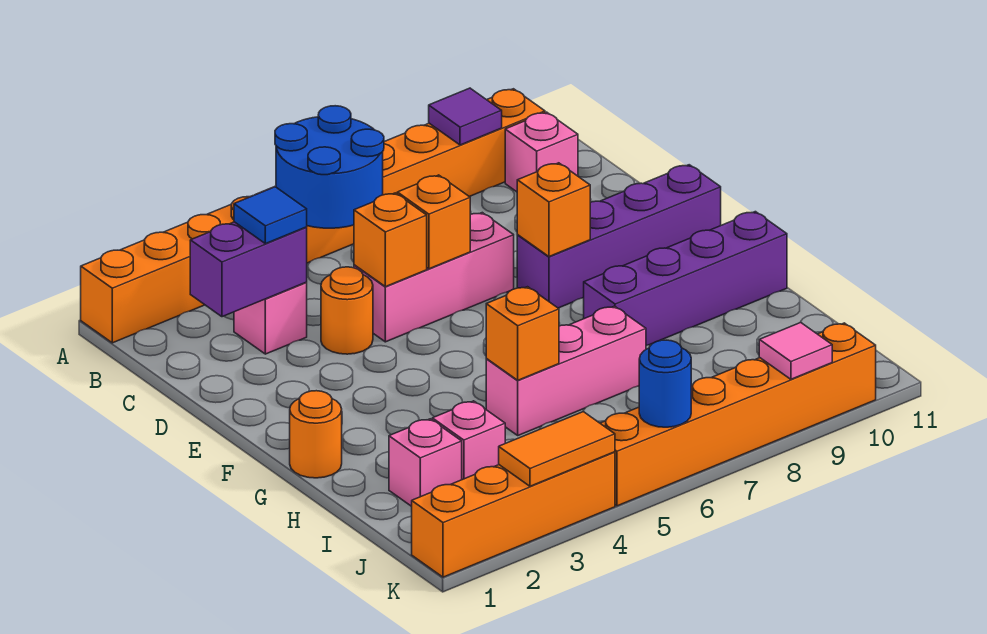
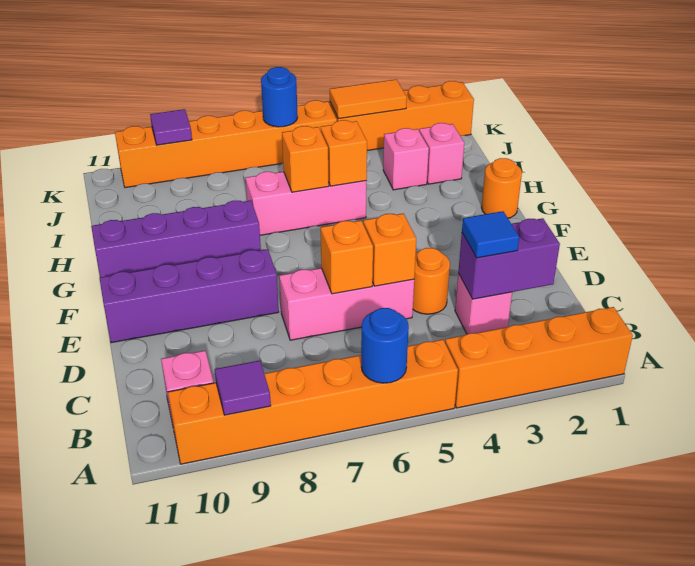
blue 2x2 round brick [275,106,384,228] -> blue 1x1 round brick [361,308,409,383]
orange 1x1 brick [517,163,590,257] -> orange 1x1 brick moved to [282,126,329,192]
pink 1x1 tile [759,323,832,379] -> purple 1x1 tile [150,109,192,145]

